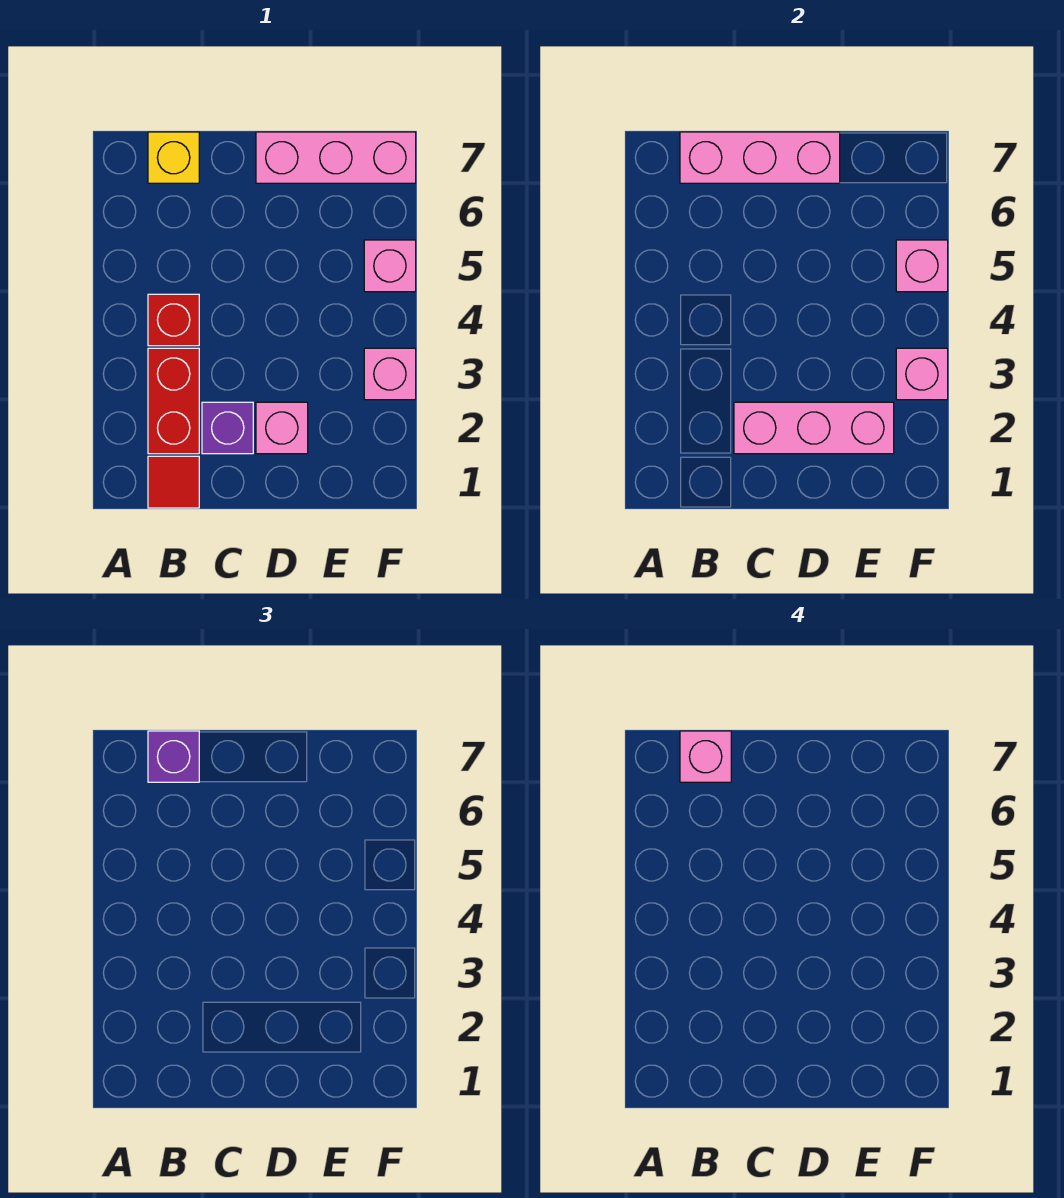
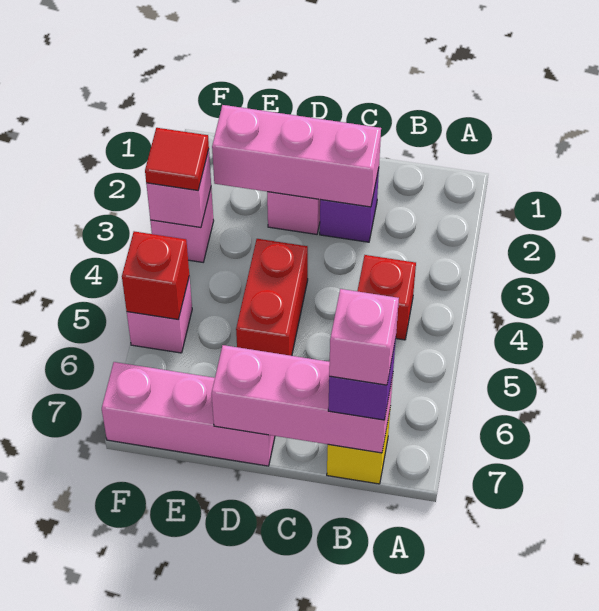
red 1x1 tile [148,456,199,508] -> red 1x1 tile moved to [145,128,209,190]
red 1x2 brick [148,348,199,454] -> red 1x2 brick moved to [236,239,308,356]
pink 1x1 brick [896,240,948,292] -> red 1x1 brick [122,231,189,320]

